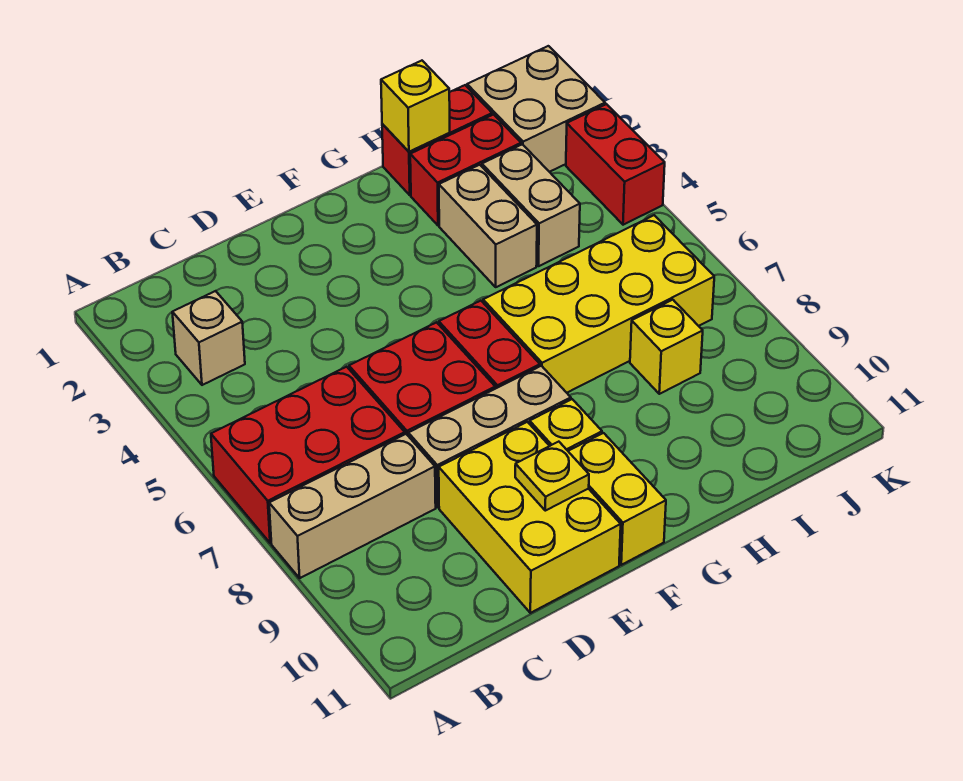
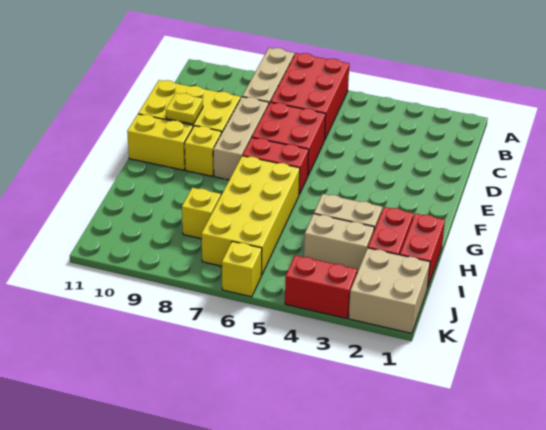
tan 1x1 brick [172,291,245,385] -> none
yellow 1x1 brick [381,61,450,152] -> yellow 1x1 brick moved to [222,241,262,297]

